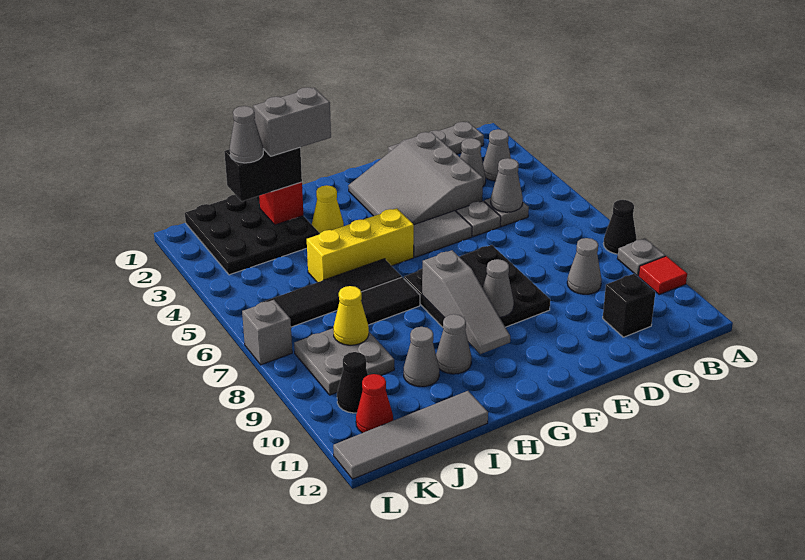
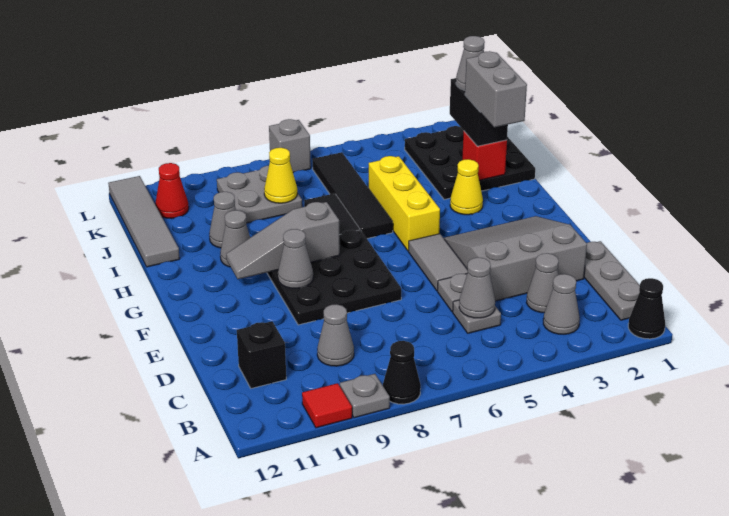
black 1x1 cone [337,352,368,413] -> black 1x1 cone moved to [628,278,665,339]

